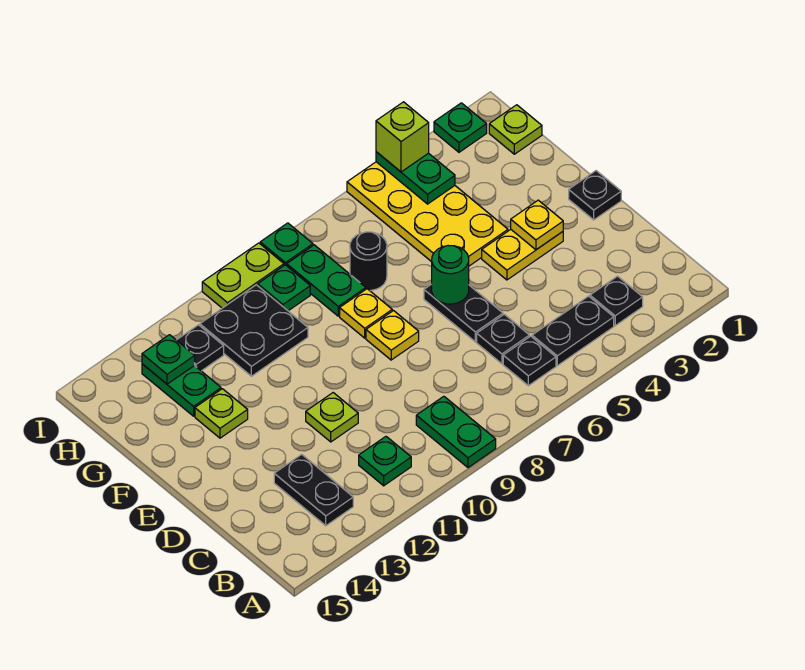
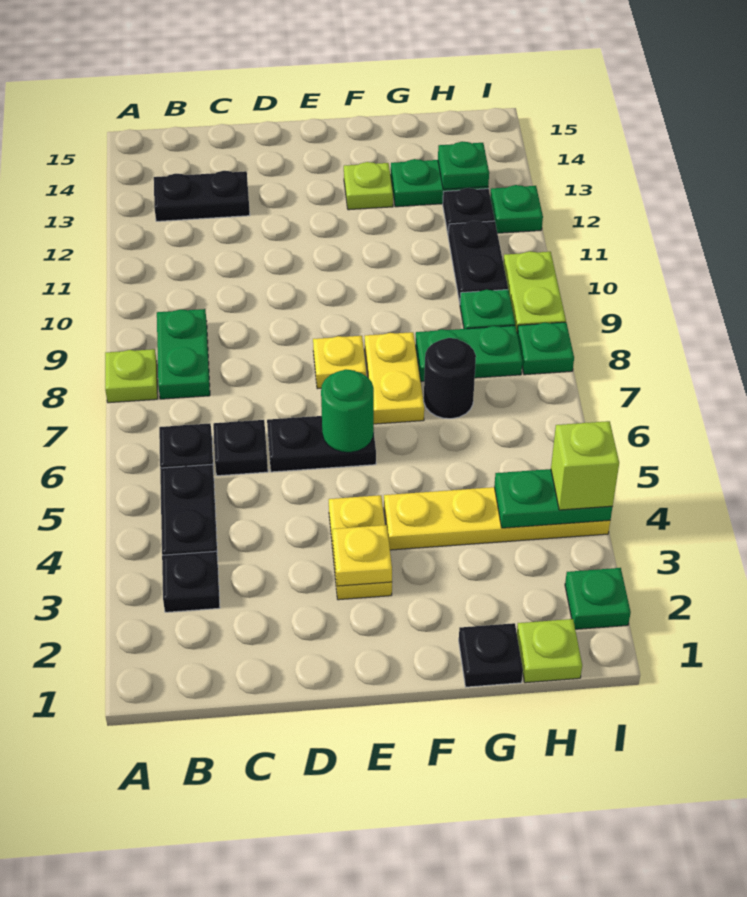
green 1x2 plate [416,396,496,468] -> green 1x2 plate turned to [157,309,210,399]
green 1x1 plate [359,437,411,486] -> green 1x1 plate moved to [490,185,543,233]
lime 1x1 plate [306,393,358,442] -> lime 1x1 plate moved to [105,349,158,403]
black 1x1 plate [569,171,621,220] -> black 1x1 plate moved to [459,623,523,687]
yellow 2x4 plate [347,162,508,266] -> yellow 1x4 plate [384,487,610,550]
yellow 1x1 plate [340,289,392,338] -> yellow 1x2 plate [365,332,424,424]
black 2x2 plate [200,285,308,376] -> black 1x2 plate [448,221,508,303]

